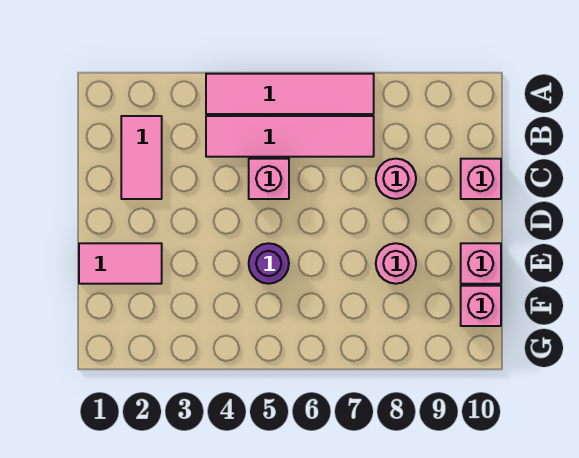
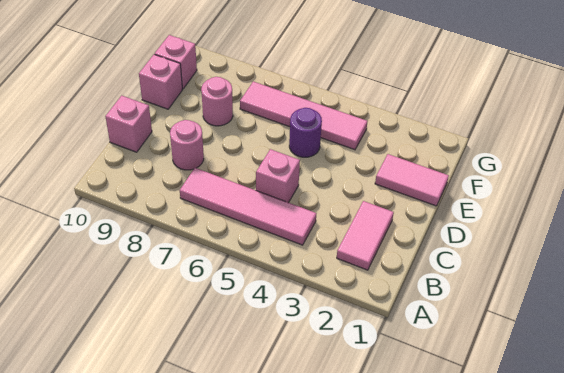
pink 1x4 tile [206,74,374,114] -> pink 1x4 tile moved to [240,82,367,150]

